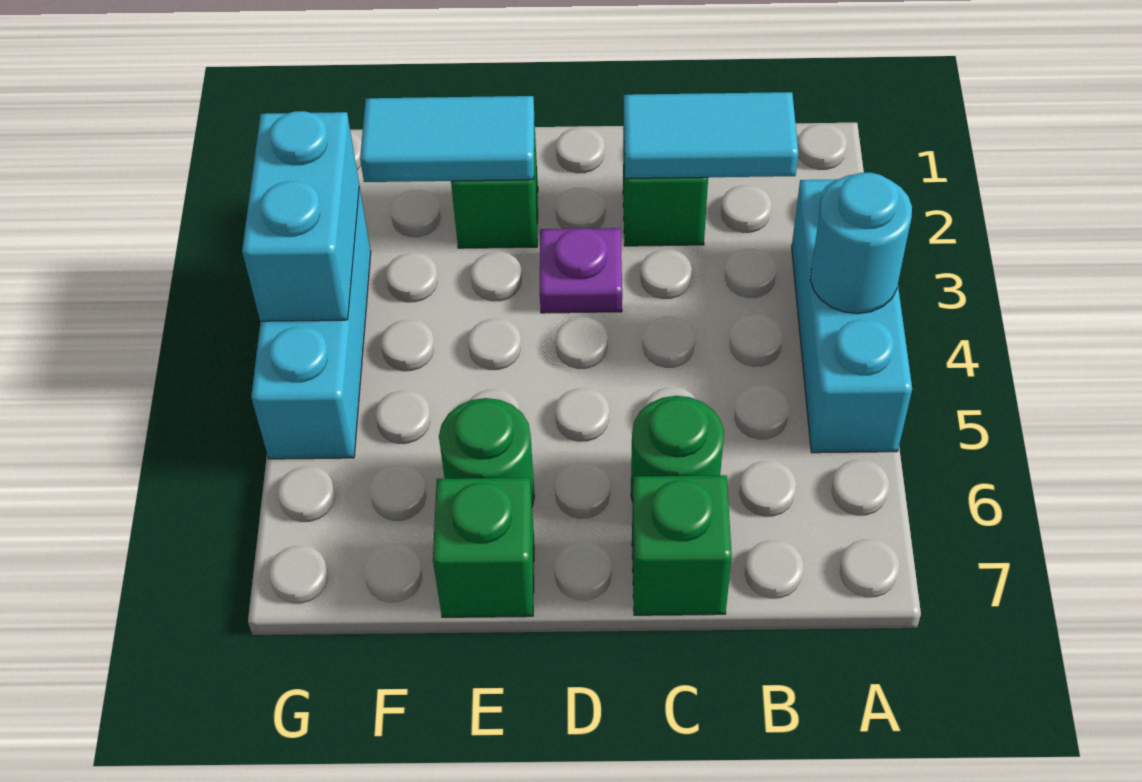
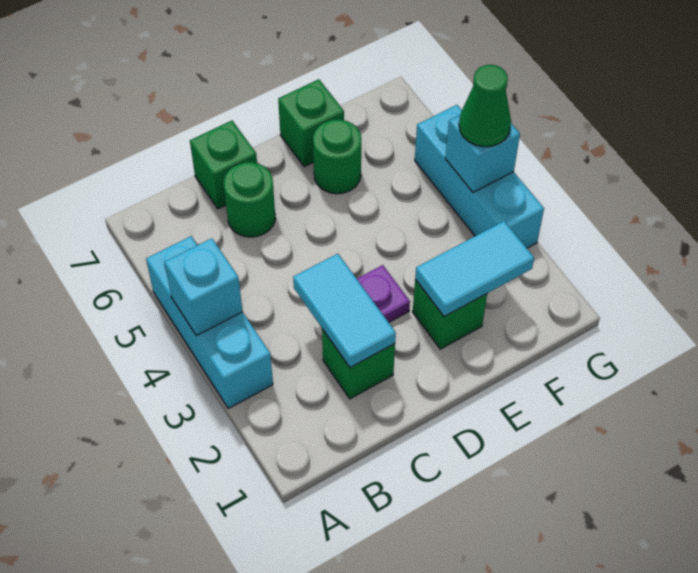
cyan 1x1 round brick [810,173,912,314] -> cyan 1x1 brick [165,238,243,336]
cyan 1x2 tile [624,92,798,179] -> cyan 1x2 tile turned to [293,254,396,368]
cyan 1x2 brick [242,111,359,321] -> cyan 1x1 brick [445,115,520,192]
none -> green 1x1 cone [459,65,511,147]

